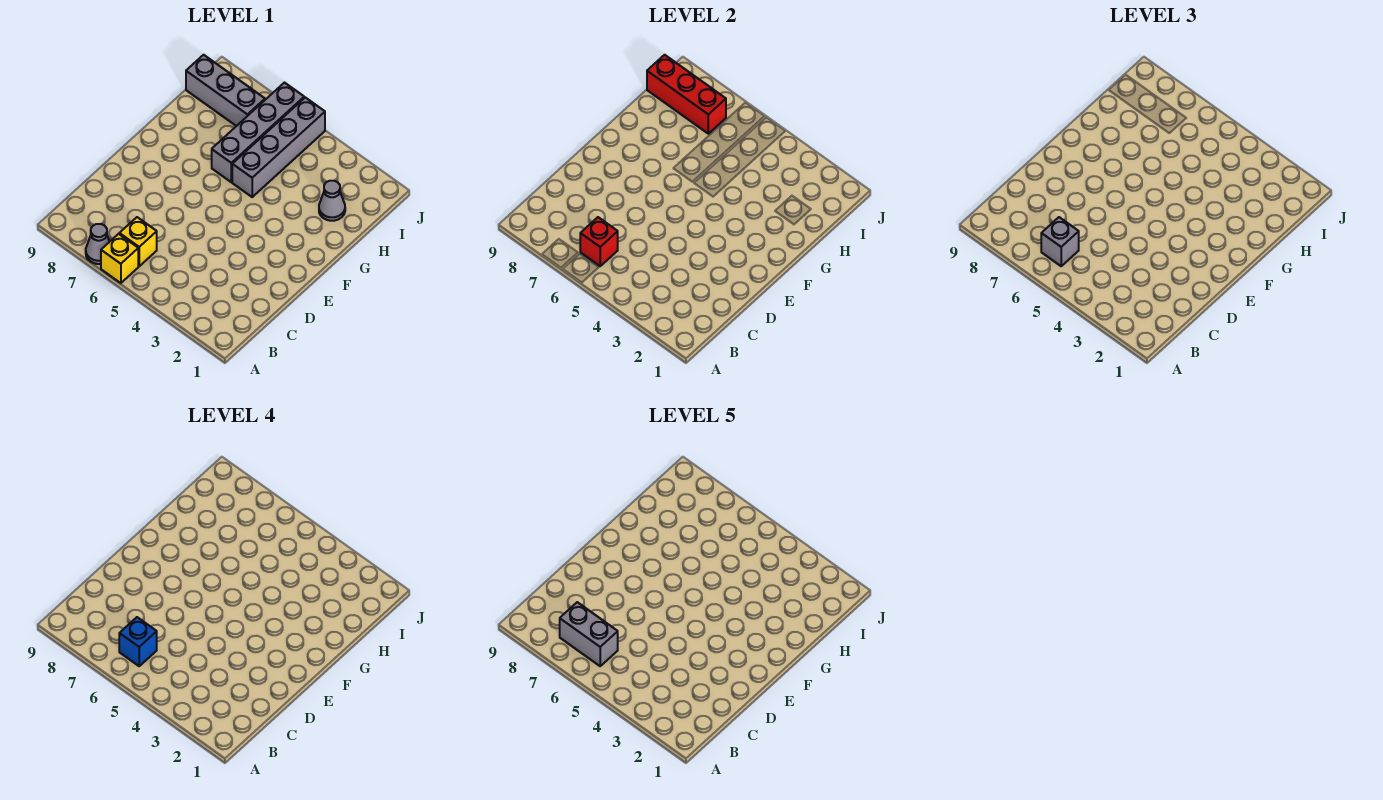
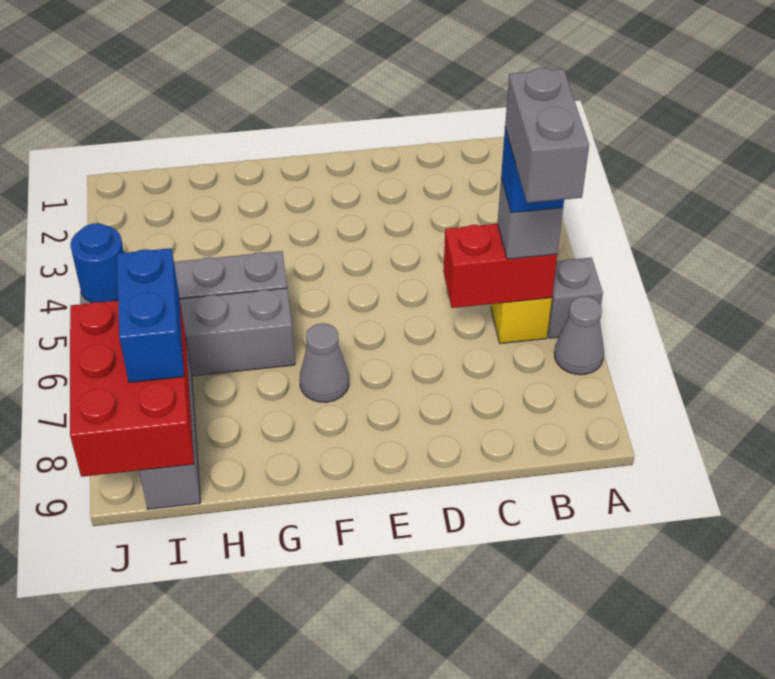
yellow 1x1 brick [101,234,138,283] -> grey 1x1 brick [548,258,603,338]
red 1x1 brick [580,217,618,266] -> red 1x2 brick [443,224,557,308]
grey 1x1 cone [319,181,345,221] -> grey 1x1 cone moved to [300,323,349,402]
red 1x3 brick [647,55,726,134] -> red 2x3 brick [70,298,194,477]
none -> blue 1x2 brick [117,248,184,383]
none -> blue 1x1 round brick [70,223,124,302]

